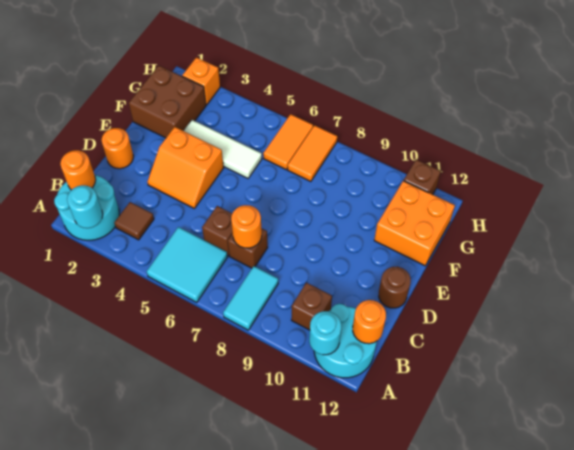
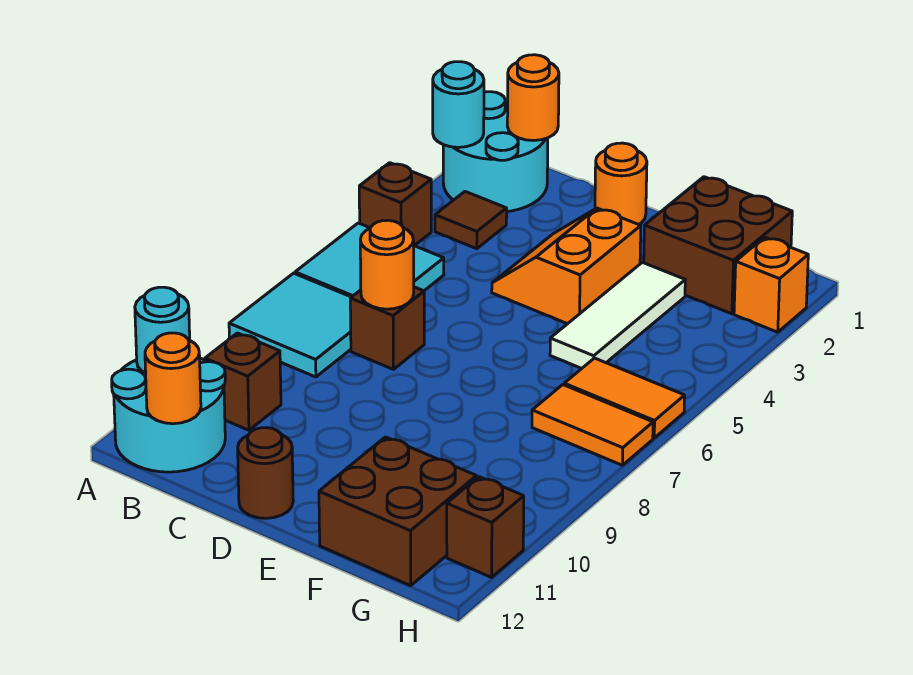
cyan 1x2 tile [223,266,278,330] -> cyan 2x2 tile [229,273,351,377]
brown 1x1 brick [202,206,233,256] -> brown 1x1 brick moved to [359,163,431,246]
orange 2x2 brick [374,181,455,266] -> brown 2x2 brick [319,437,477,586]

